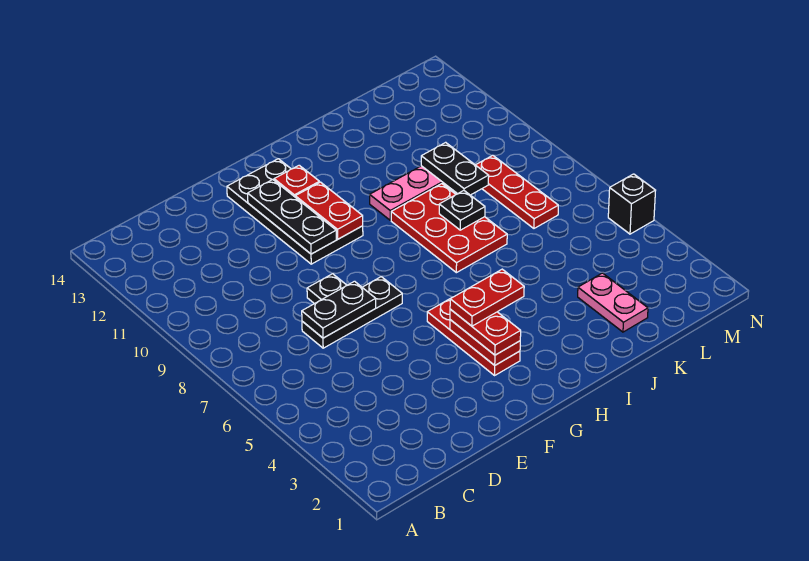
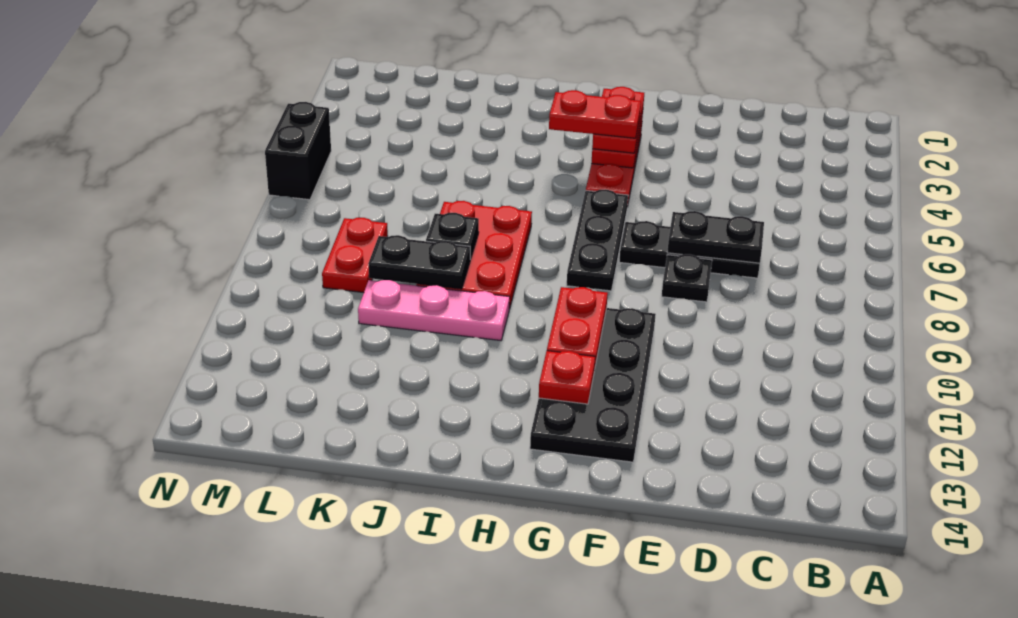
black 1x3 plate [248,180,336,254] -> black 1x3 plate moved to [567,190,628,291]
pink 1x2 plate [578,273,648,332] -> none
black 1x2 plate [421,142,489,195] -> black 1x2 plate turned to [368,235,470,289]
red 1x3 plate [476,155,558,228] -> red 1x2 plate [322,218,388,293]
black 1x1 brick [608,174,656,234] -> black 1x2 brick [265,102,331,200]

